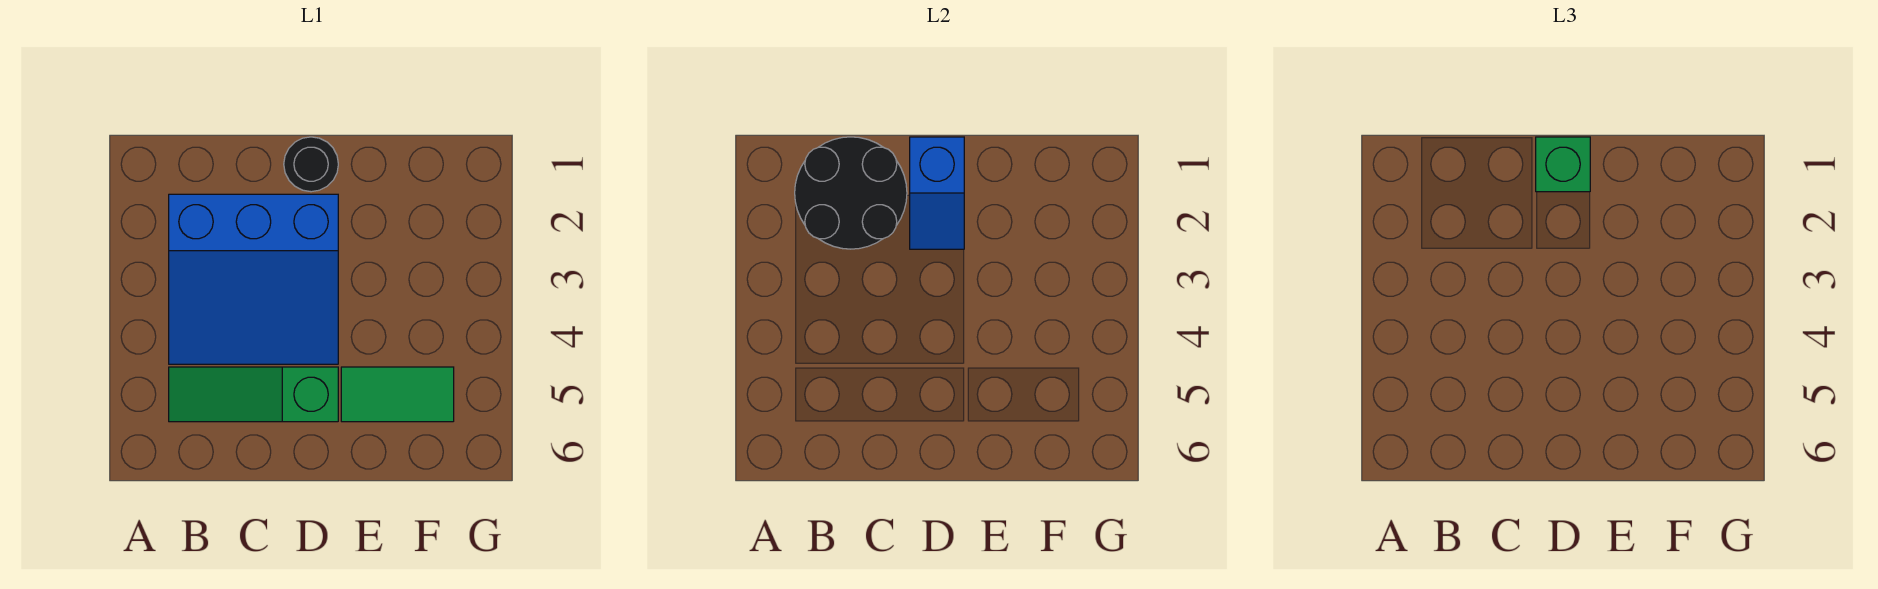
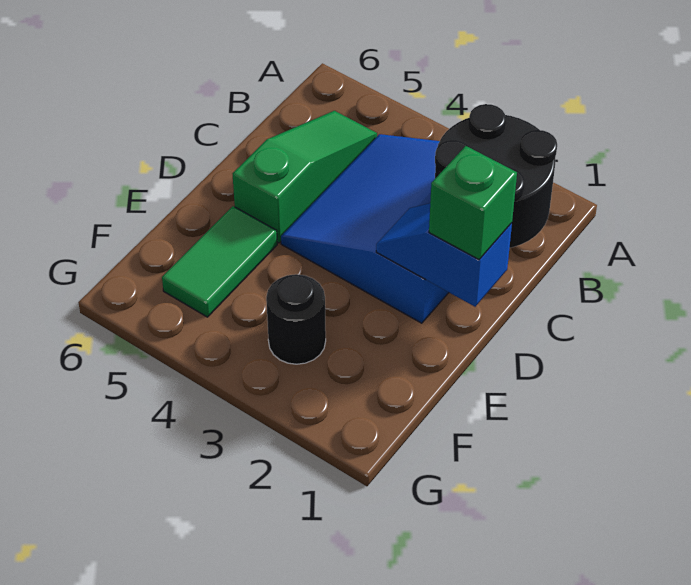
black 1x1 round brick [284,137,338,192] -> black 1x1 round brick moved to [266,274,326,364]

